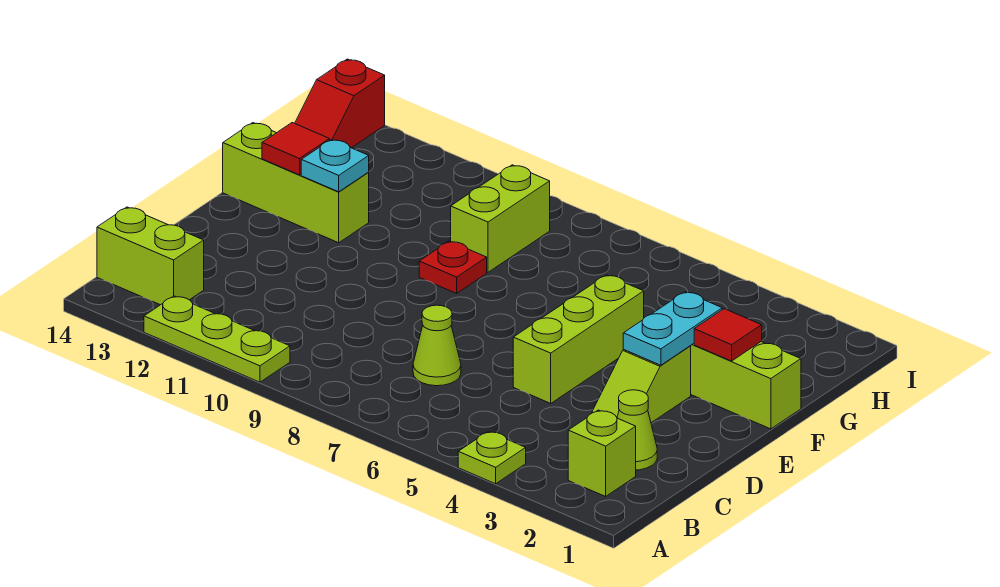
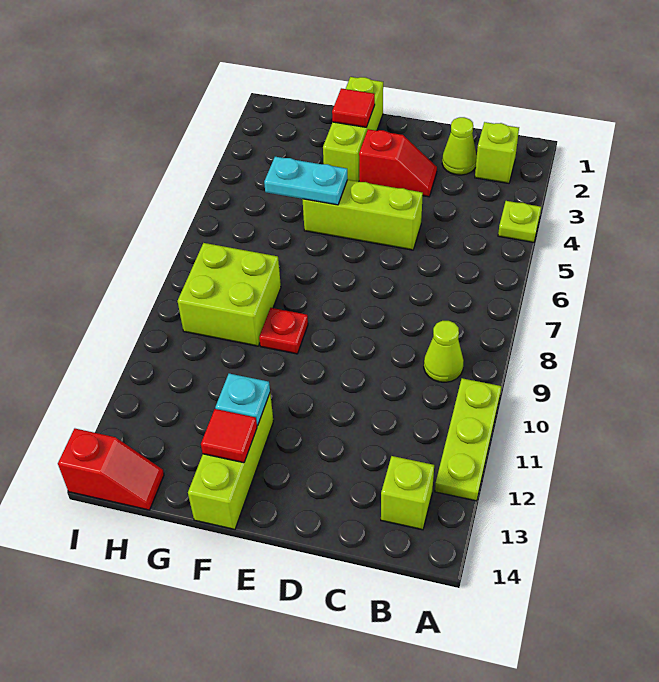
lime 1x2 brick [97,207,204,305] -> lime 1x1 brick [381,456,434,530]
lime 1x1 cone [413,305,461,386] -> lime 1x1 cone moved to [424,321,464,382]
lime 1x2 slope [592,346,691,423] -> red 1x2 slope [359,129,437,197]
cyan 1x2 plate [623,292,722,365] -> cyan 1x2 plate moved to [264,157,348,205]
lime 1x2 brick [451,165,550,272] -> lime 2x2 brick [178,243,281,346]

